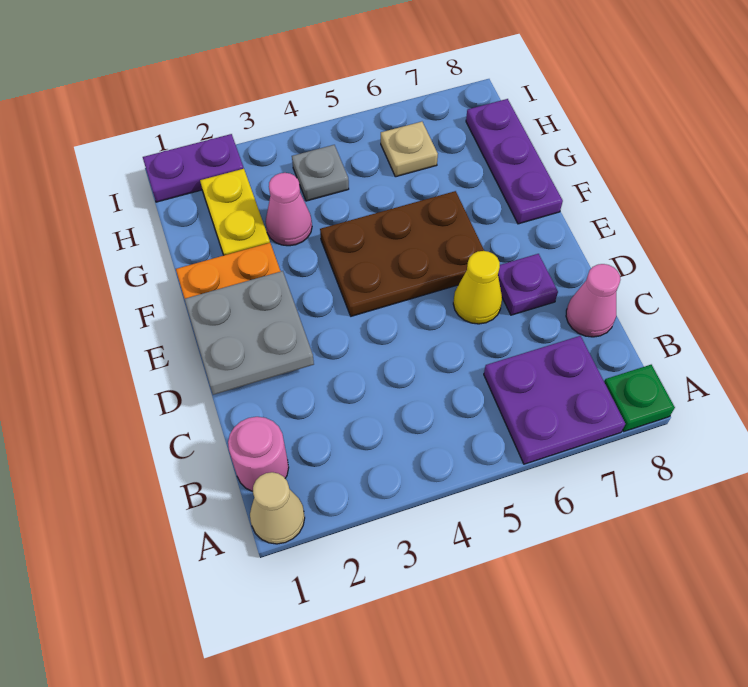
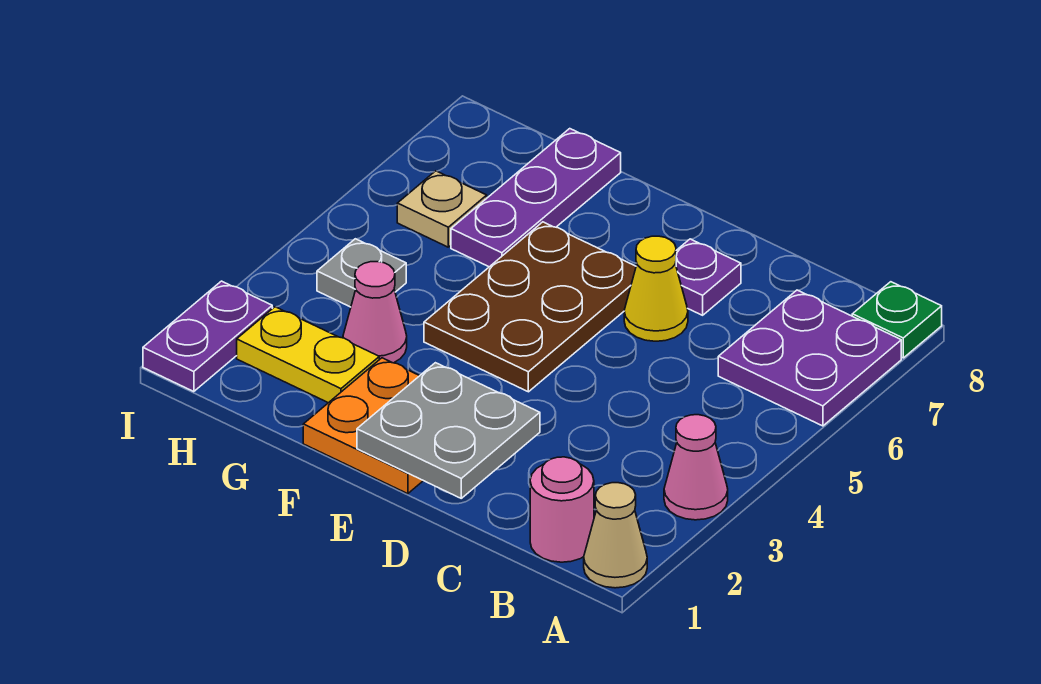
pink 1x1 cone [566,264,620,337] -> pink 1x1 cone moved to [664,415,728,520]
purple 1x3 plate [466,99,563,224] -> purple 1x3 plate turned to [451,129,621,267]

